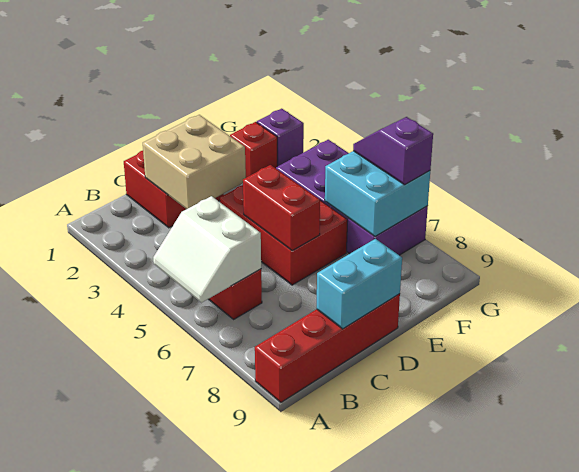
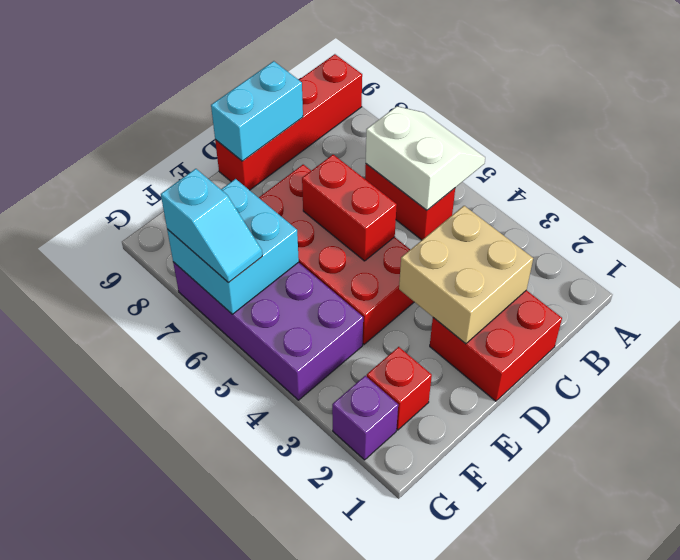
red 2x3 brick [220,185,348,285] -> red 2x4 brick [259,165,414,344]
purple 1x2 slope [353,117,433,185] -> cyan 1x2 slope [161,169,262,283]

